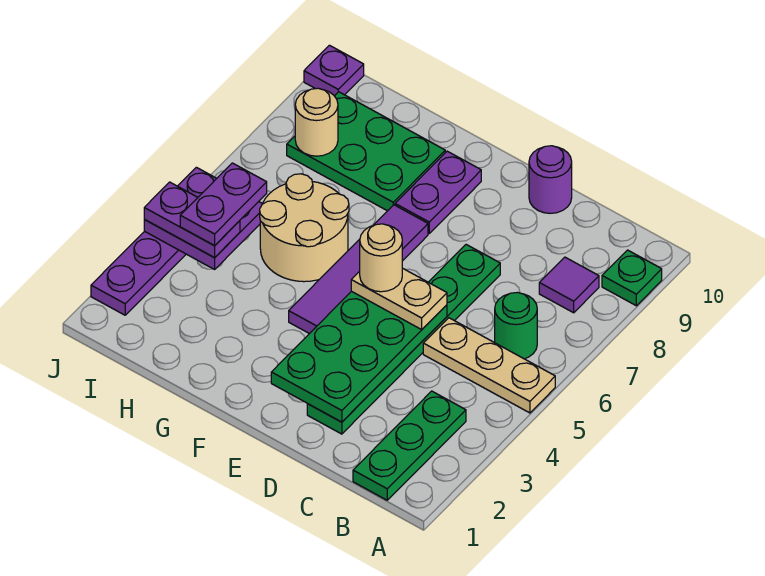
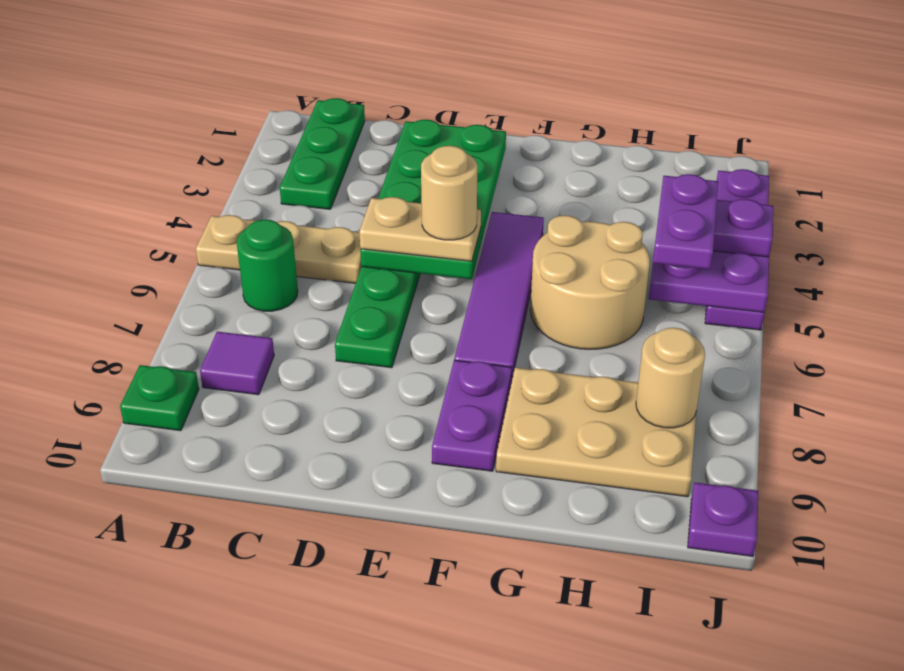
purple 1x1 round brick [529,146,572,213] -> none
green 2x3 plate [287,92,445,211] -> tan 2x3 plate [496,368,696,497]

